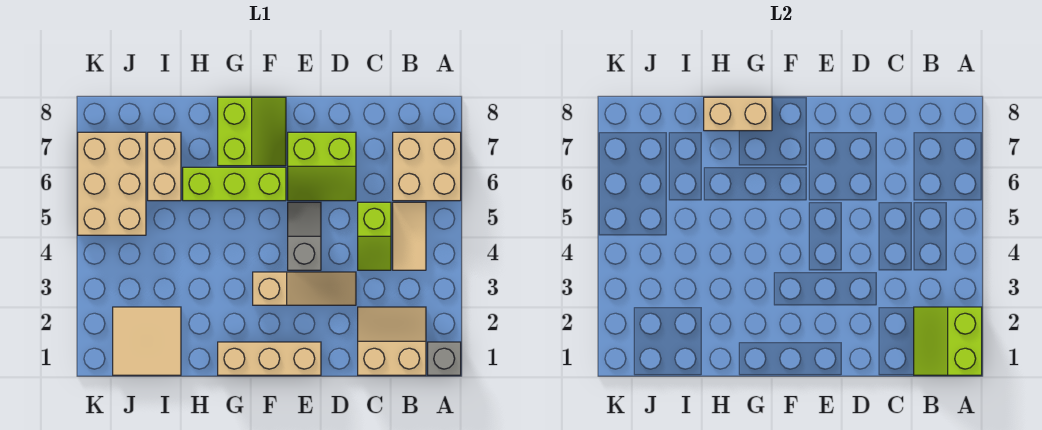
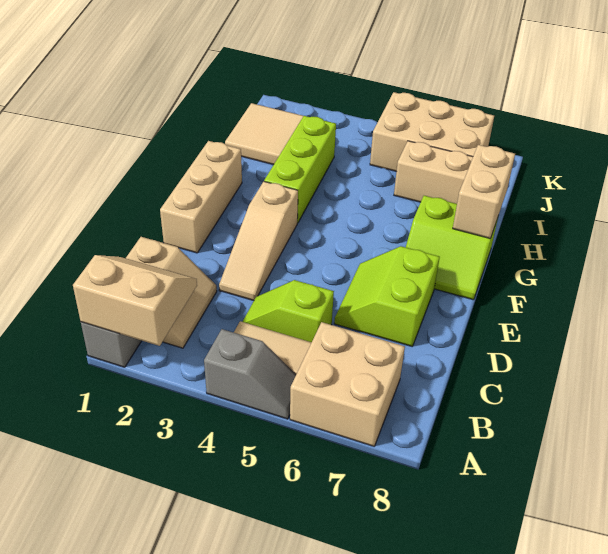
lime 2x2 slope [914,307,982,375] -> tan 2x2 slope [73,255,197,346]
grey 1x2 slope [288,202,321,270] -> grey 1x2 slope moved to [204,329,296,419]
lime 1x3 brick [183,167,286,201] -> lime 1x3 brick moved to [264,116,336,223]

